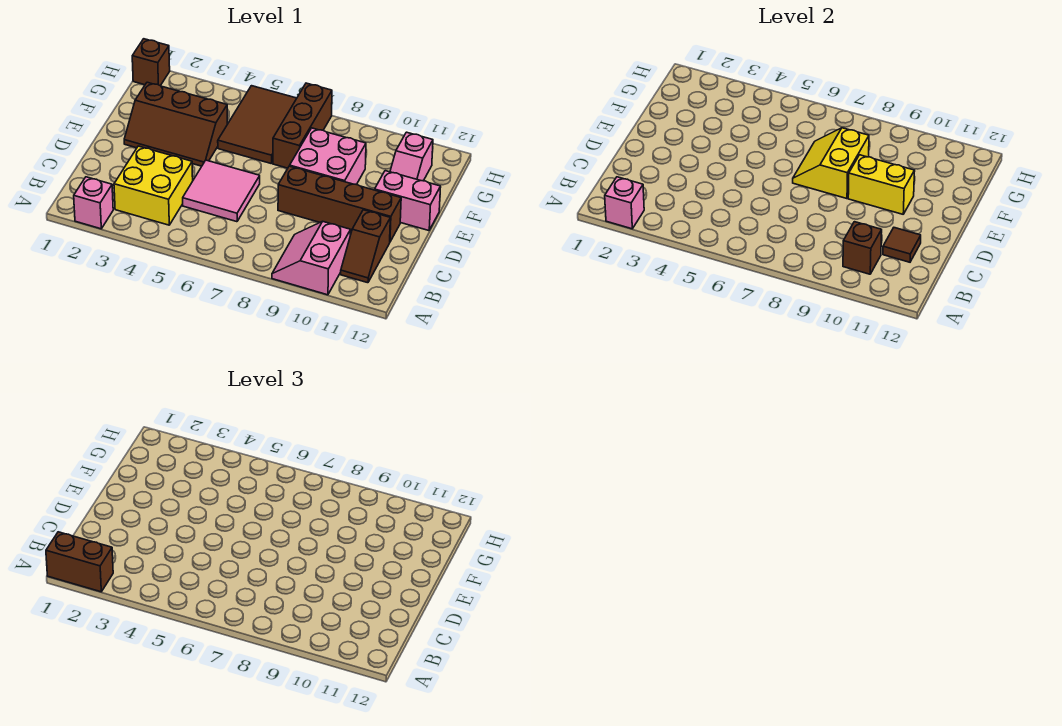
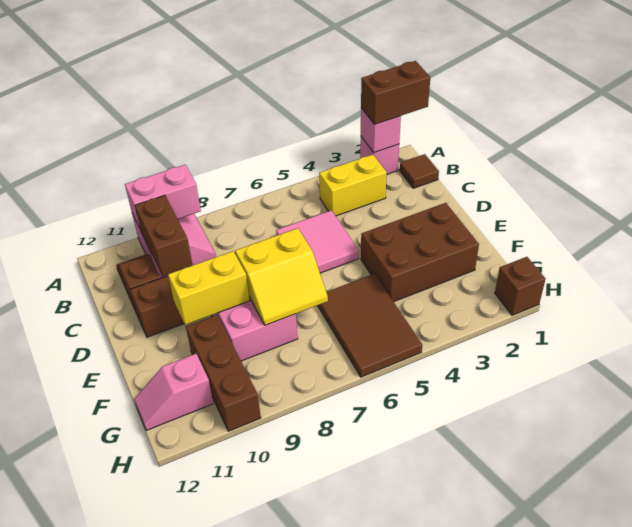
yellow 2x2 brick [114,146,193,225] -> yellow 1x2 brick [319,154,387,216]
brown 1x1 brick [843,222,882,274] -> brown 1x2 brick [135,195,192,276]
brown 1x1 tile [883,228,921,262] -> brown 1x1 tile moved to [400,154,439,188]
brown 2x3 slope [124,82,227,166] -> brown 2x3 brick [361,203,479,302]
yellow 2x2 slope [793,128,869,199] -> yellow 2x2 slope turned to [235,228,328,325]
pink 1x2 brick [375,171,441,231] -> pink 1x2 brick moved to [125,165,201,230]
brown 1x3 brick [273,83,332,168] -> brown 1x3 brick moved to [186,315,261,431]
pink 1x2 slope [390,132,433,181] -> pink 1x2 slope turned to [134,354,213,431]

